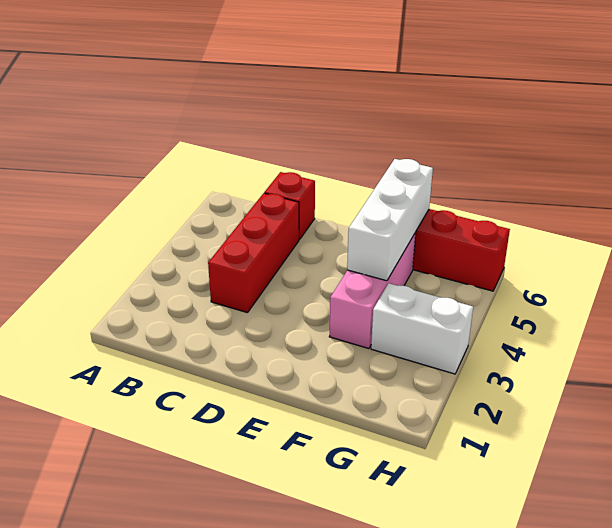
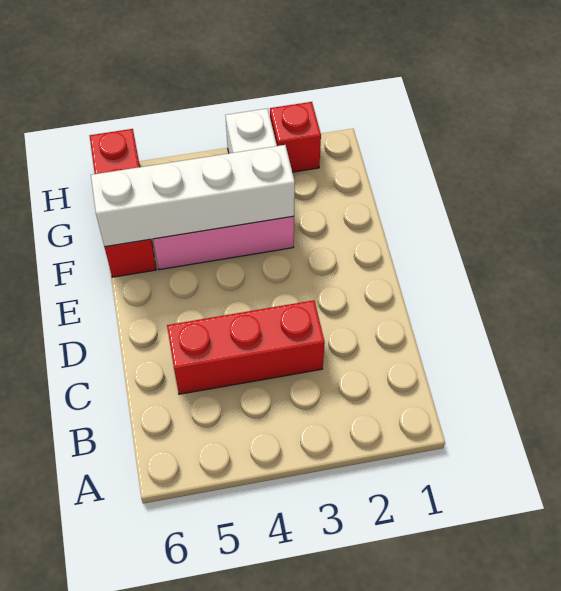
red 1x1 brick [264,172,315,239] -> red 1x1 brick moved to [270,102,321,172]
white 1x3 brick [347,159,433,281] -> white 1x4 brick [91,145,295,247]

